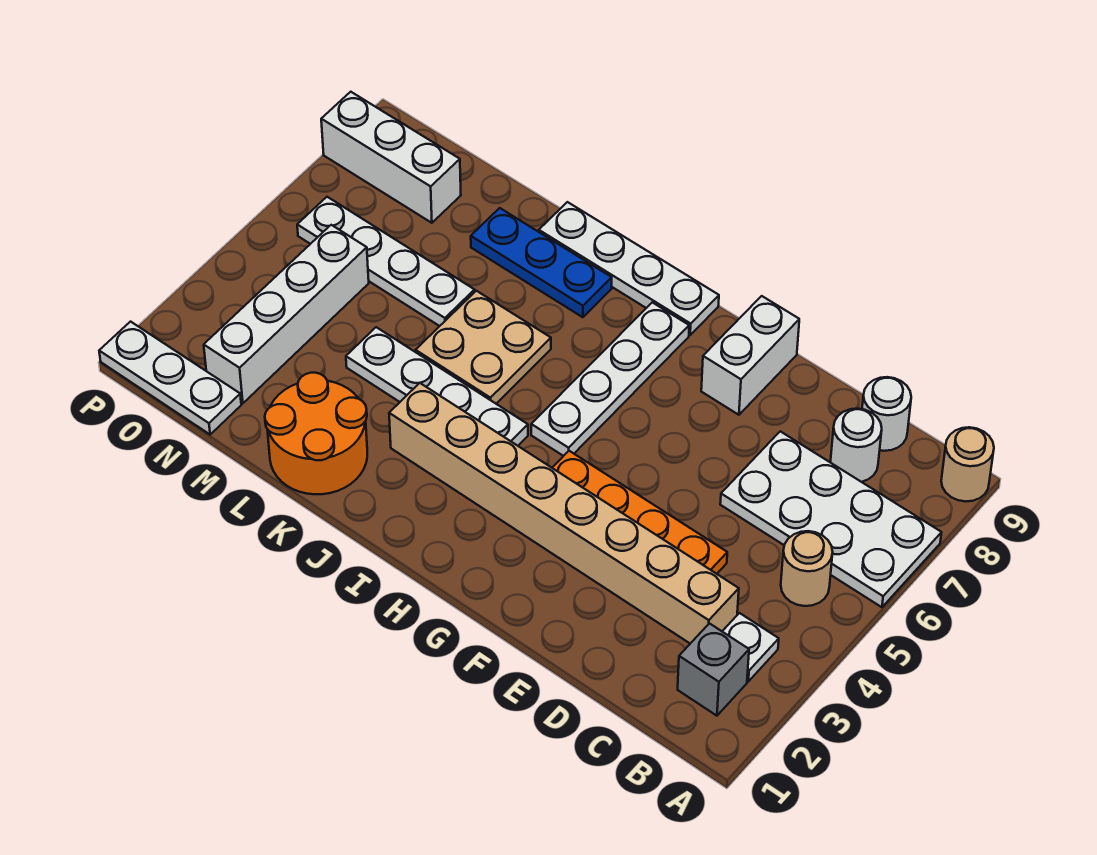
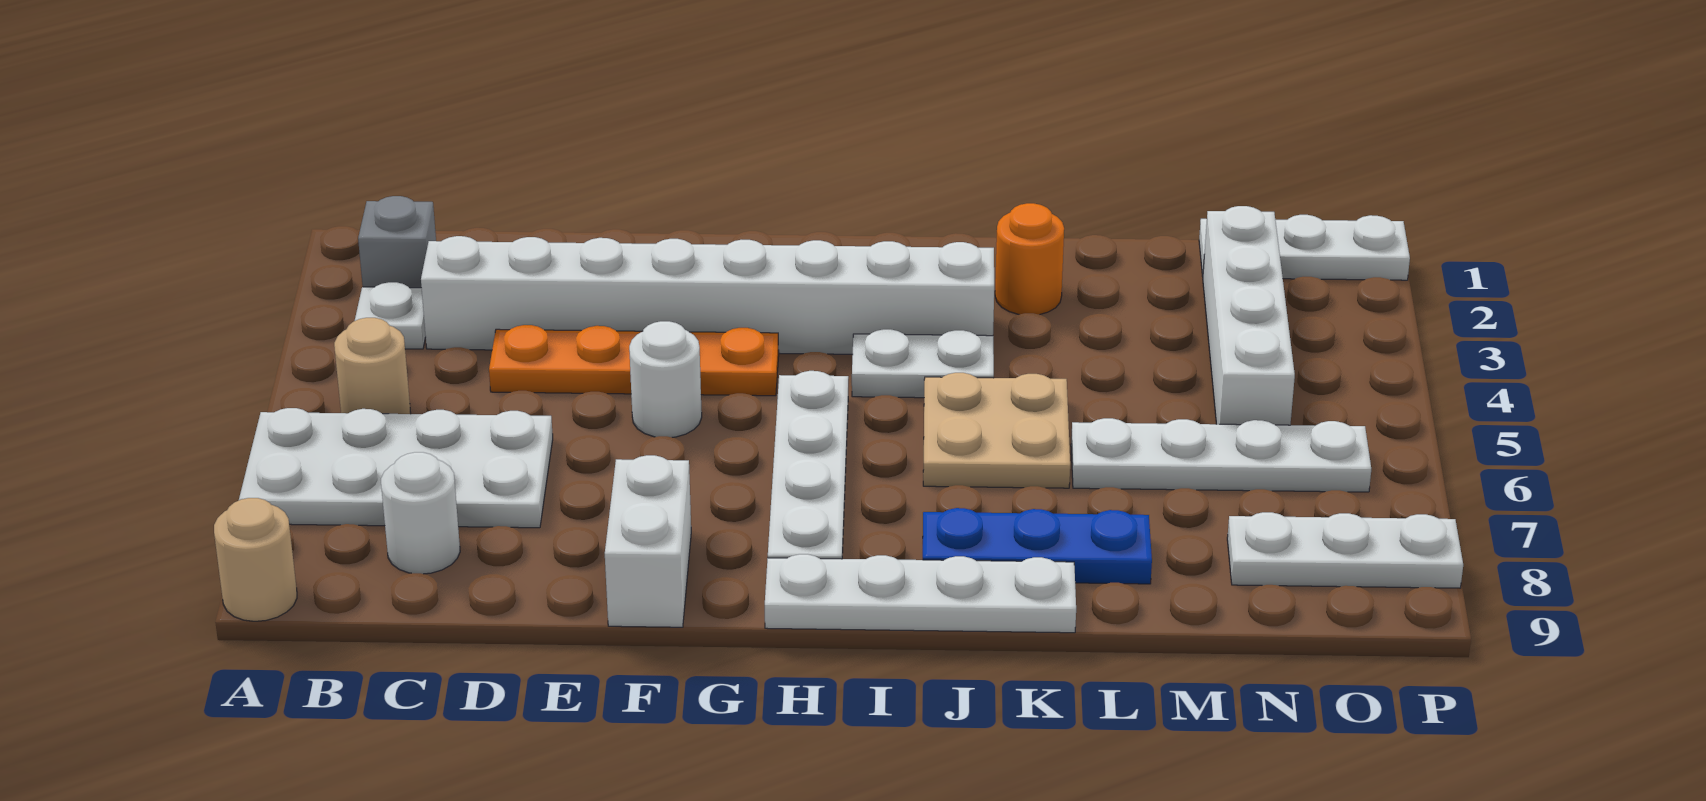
tan 1x8 brick [389,383,739,643] -> white 1x8 brick [421,236,994,354]
white 1x1 round brick [862,377,911,451] -> white 1x1 round brick moved to [629,321,702,437]
white 1x4 plate [346,327,528,446] -> white 1x2 plate [852,329,994,398]
orange 2x2 round brick [265,373,367,494] -> orange 1x1 round brick [995,203,1064,315]
white 1x3 brick [321,92,461,223] -> white 1x3 plate [1227,512,1463,588]

